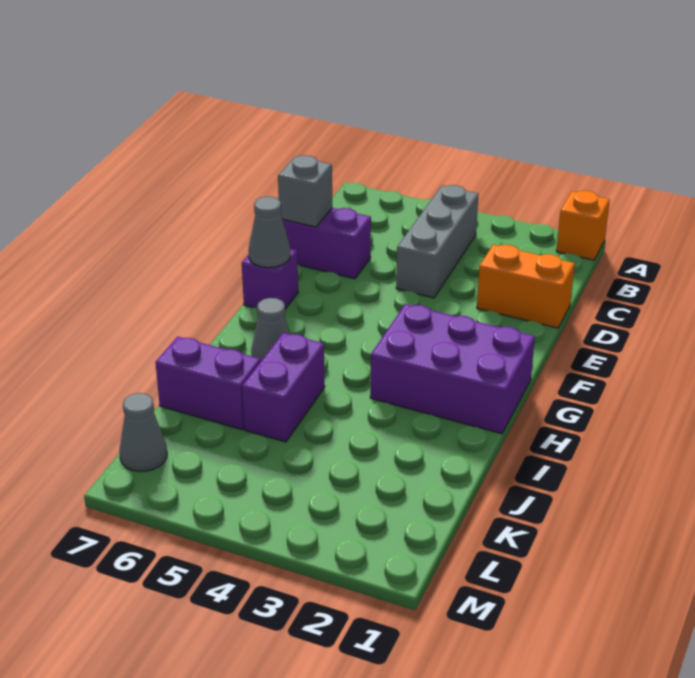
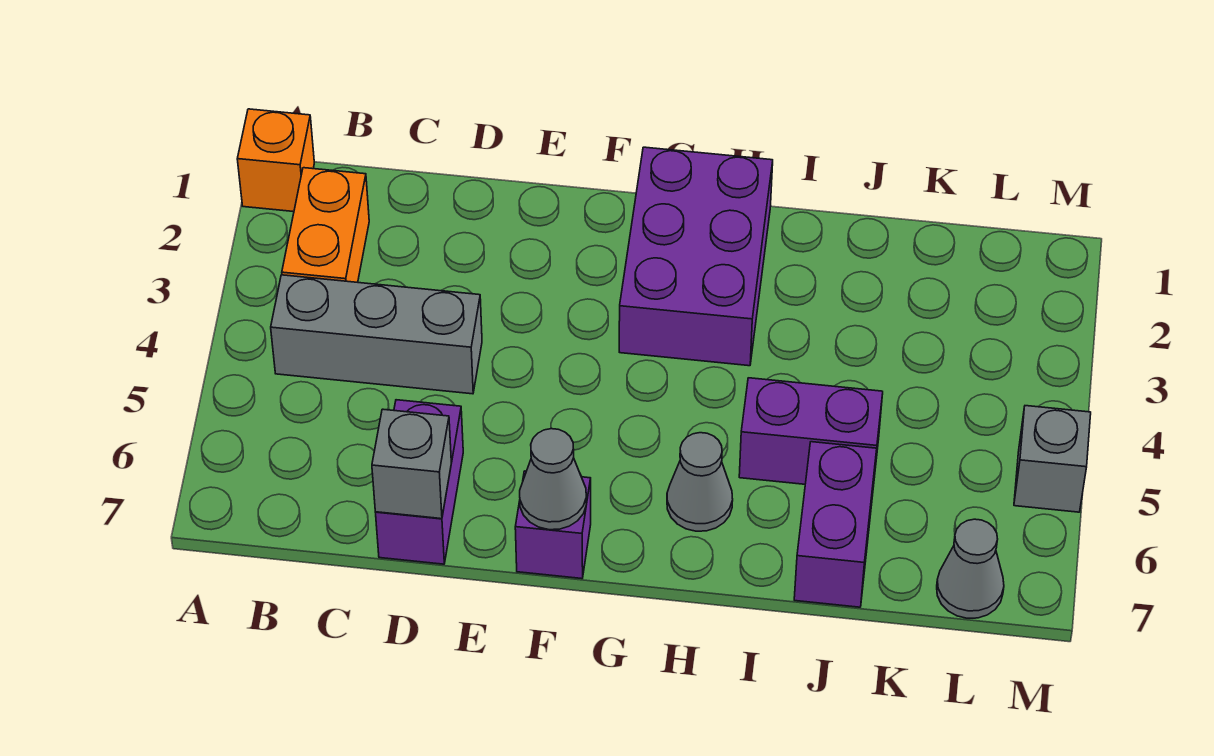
orange 1x2 brick [477,245,575,328] -> orange 1x2 brick moved to [282,168,369,282]
none -> grey 1x1 brick [1014,406,1091,512]

